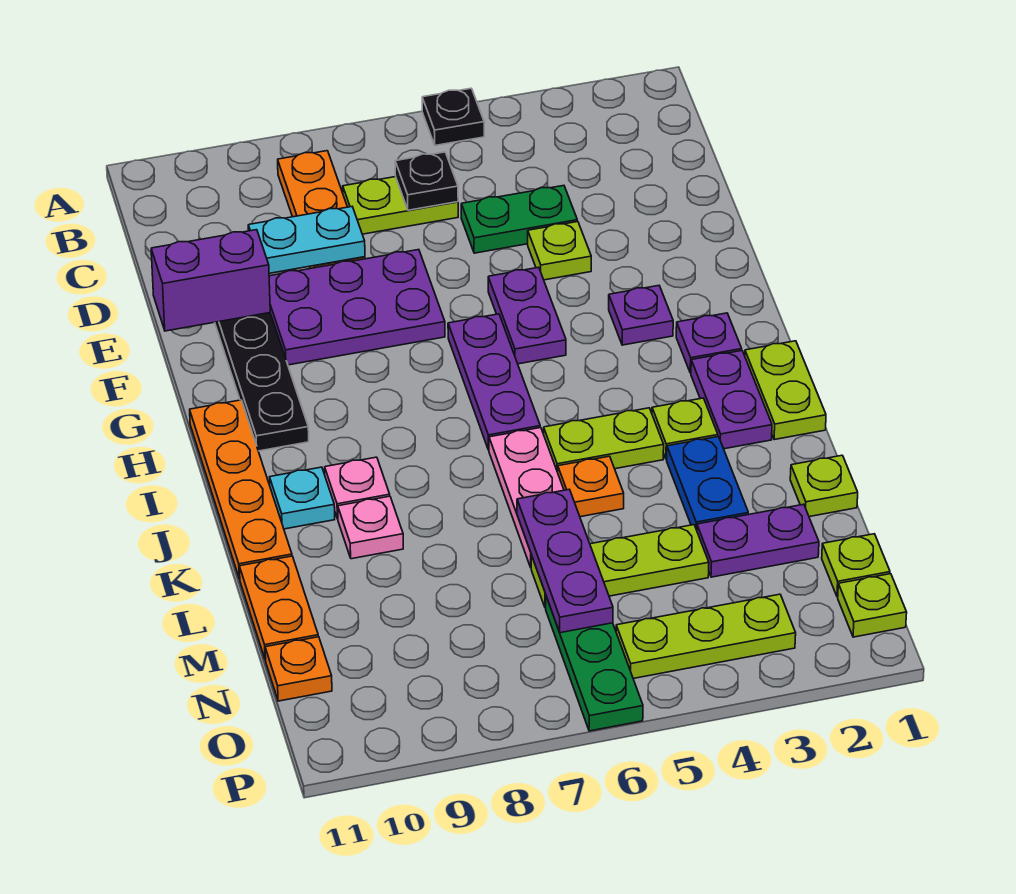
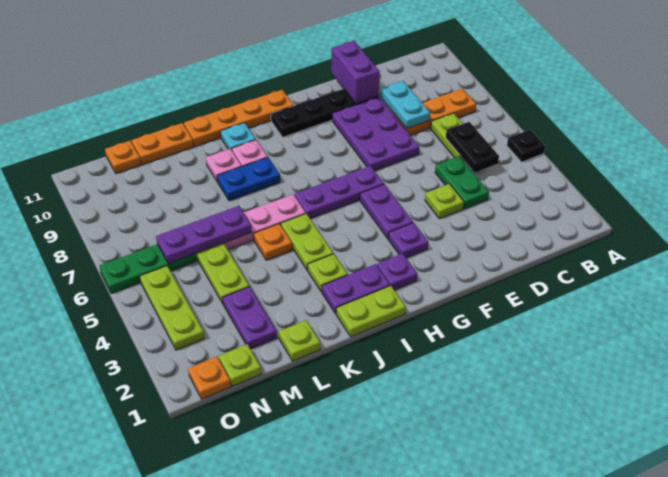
black 1x1 plate [395,152,458,210] -> black 1x2 plate [446,122,499,172]
purple 1x2 plate [488,267,566,364] -> purple 1x2 plate turned to [360,184,413,239]
blue 1x2 plate [667,436,748,530] -> blue 1x2 plate moved to [217,158,280,201]
lime 1x1 plate [838,574,907,637] -> orange 1x1 plate [188,357,231,399]

